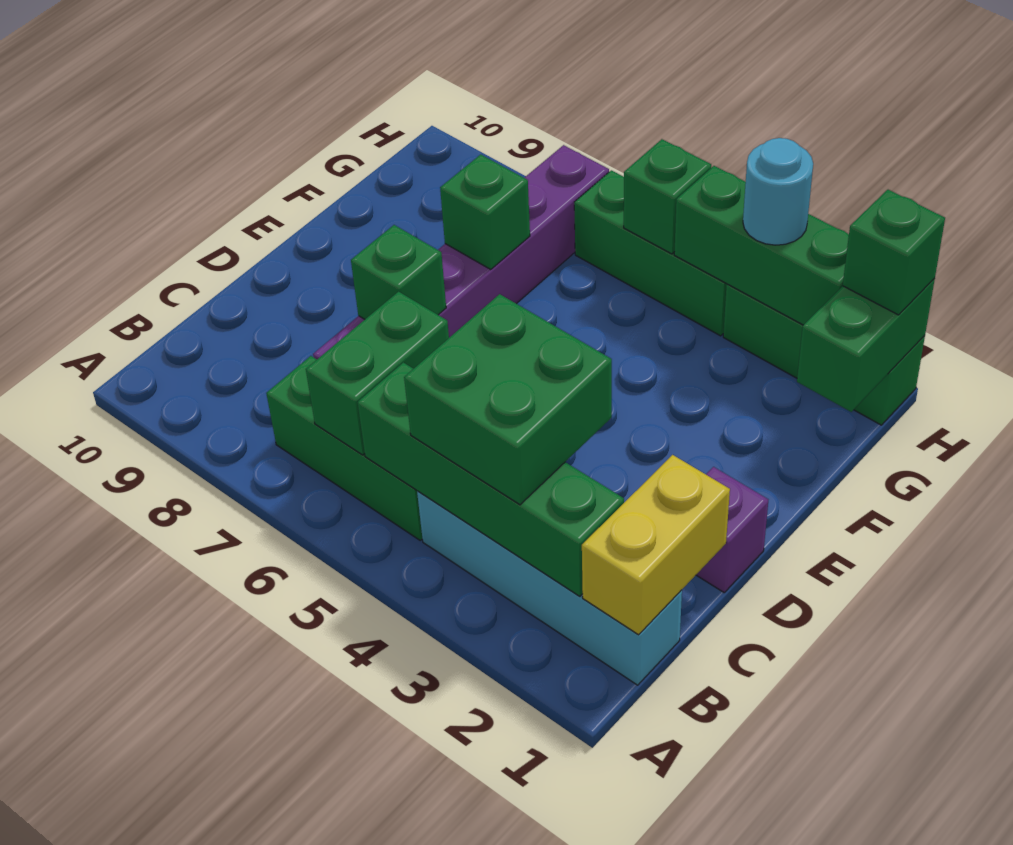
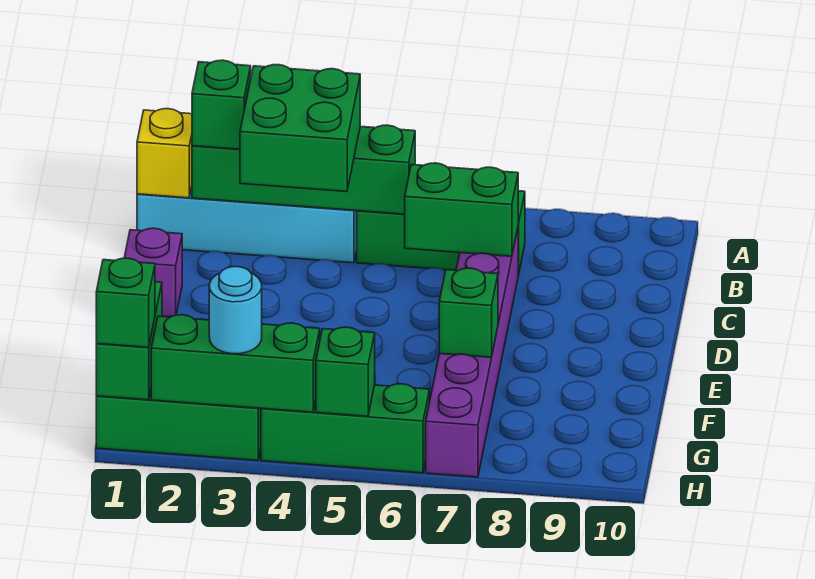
yellow 1x2 brick [582,455,730,635] -> yellow 1x1 brick [137,109,192,198]
green 1x2 brick [306,291,449,455] -> green 1x2 brick turned to [404,163,518,256]
green 1x1 brick [351,225,446,319] -> green 1x1 brick moved to [192,60,251,149]

